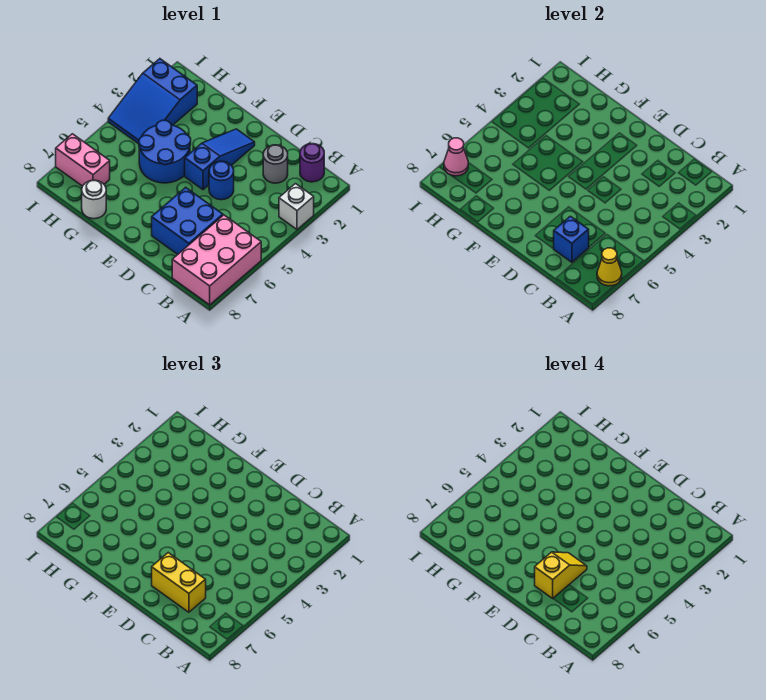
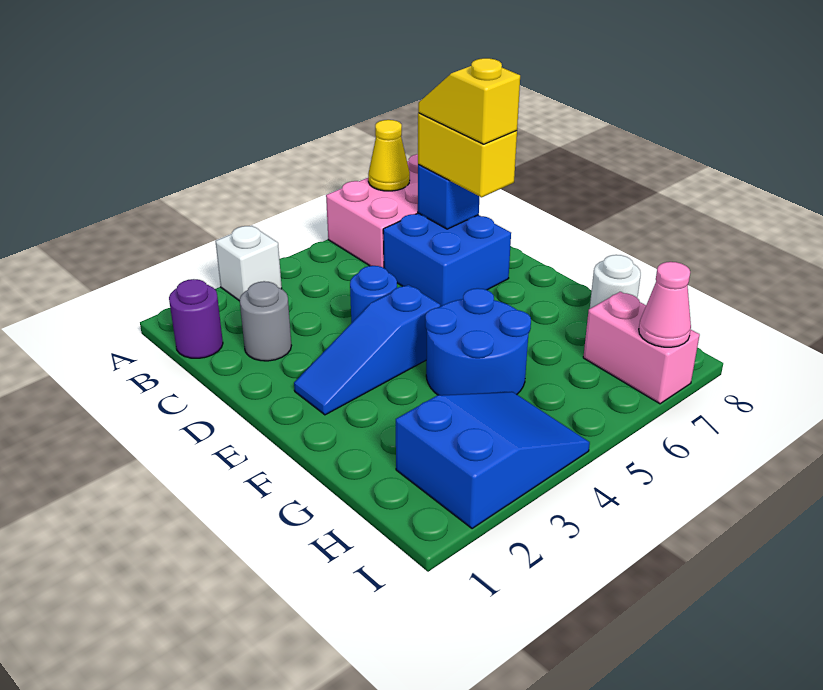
yellow 1x2 slope [535,552,587,598] -> yellow 1x2 slope turned to [418,58,520,144]

